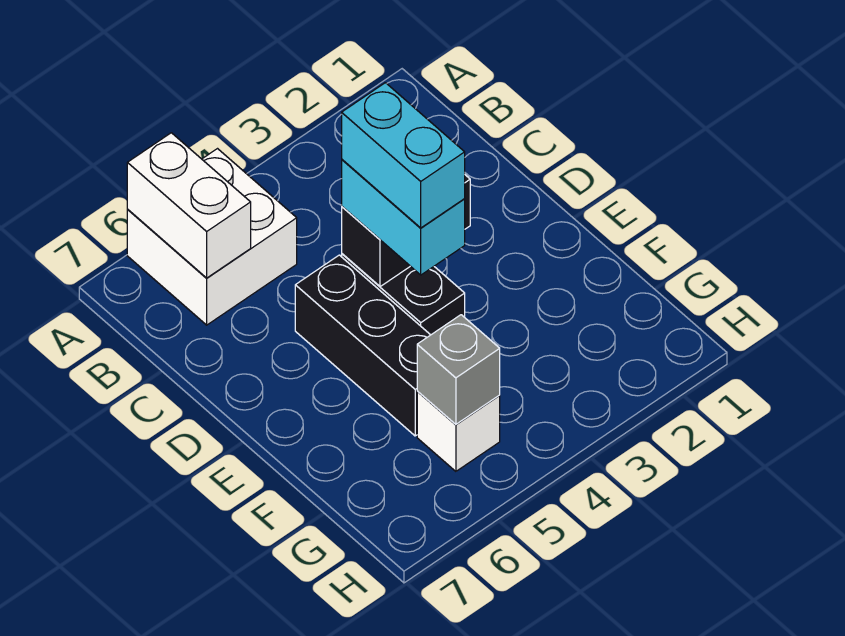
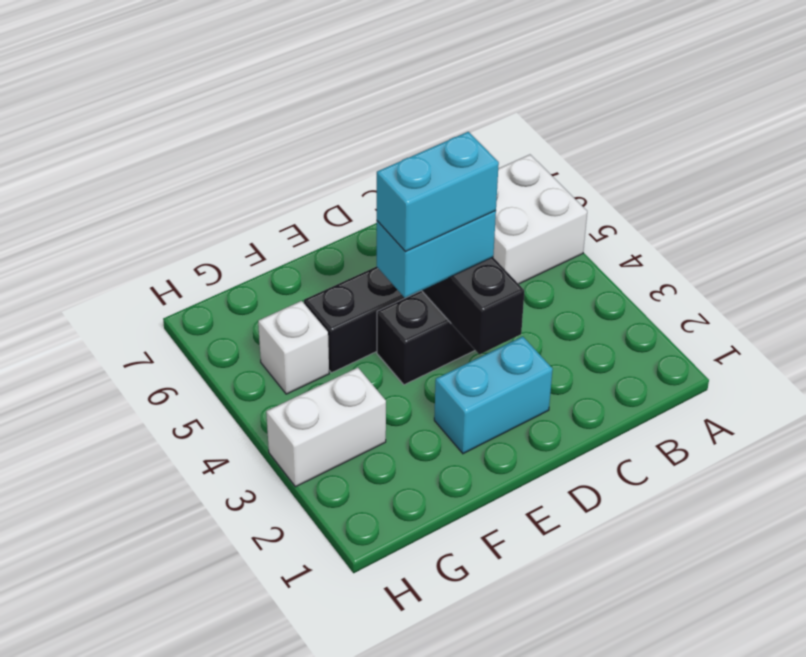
white 1x2 brick [127,133,251,278] -> white 1x2 brick moved to [266,368,386,487]
none -> cyan 1x2 brick [434,336,553,454]
grey 1x1 brick [417,315,500,424] -> none

